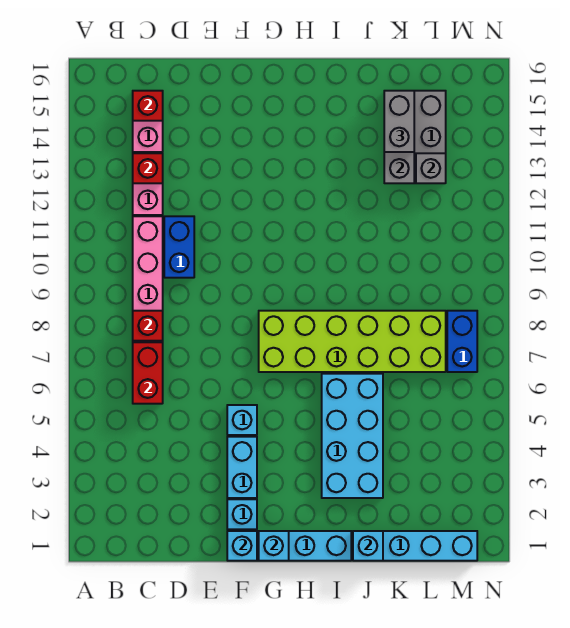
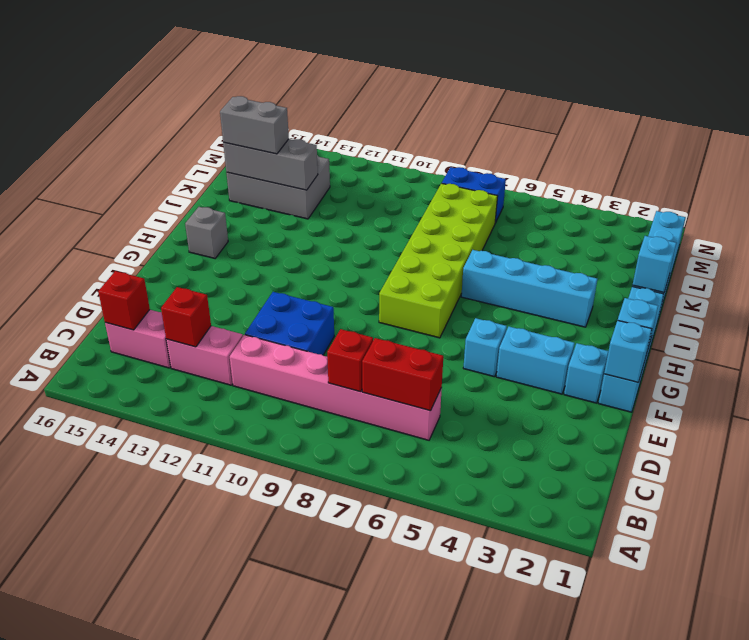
blue 1x2 brick [164,216,194,278] -> blue 2x2 brick [245,292,334,355]
cyan 2x4 brick [322,374,383,498] -> cyan 1x4 brick [461,250,597,327]
grey 1x1 brick [416,153,446,183] -> grey 1x1 brick moved to [185,207,228,258]

